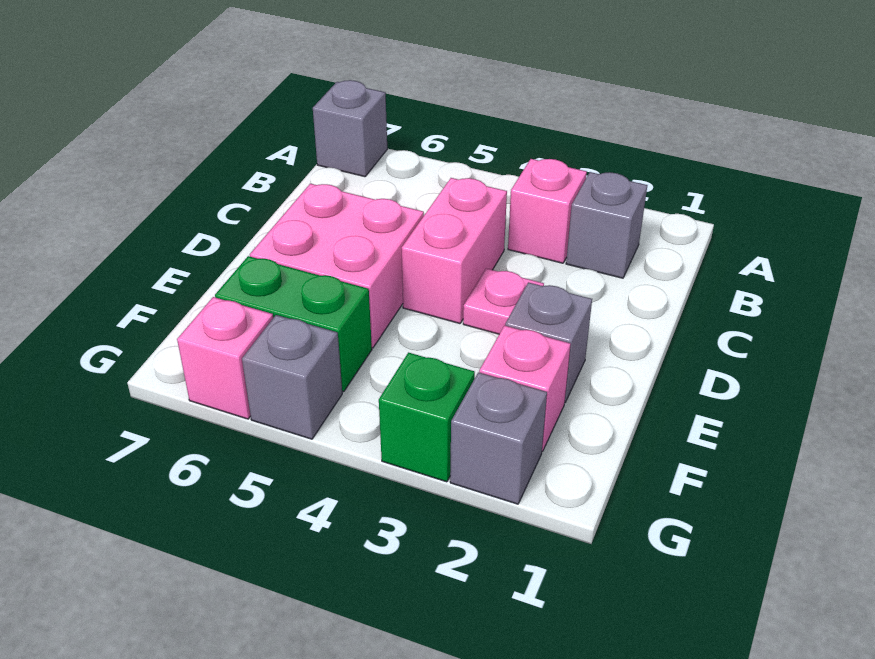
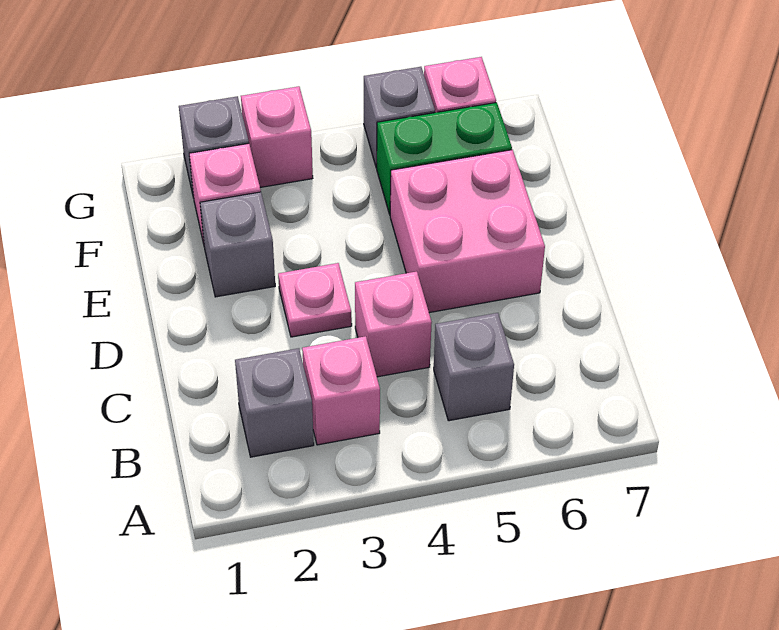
grey 1x1 brick [313,80,387,177] -> grey 1x1 brick moved to [434,313,514,421]
pink 1x2 brick [402,178,507,324] -> pink 1x1 brick [355,272,432,377]
green 1x1 brick [379,353,475,482] -> pink 1x1 brick [241,86,313,187]

